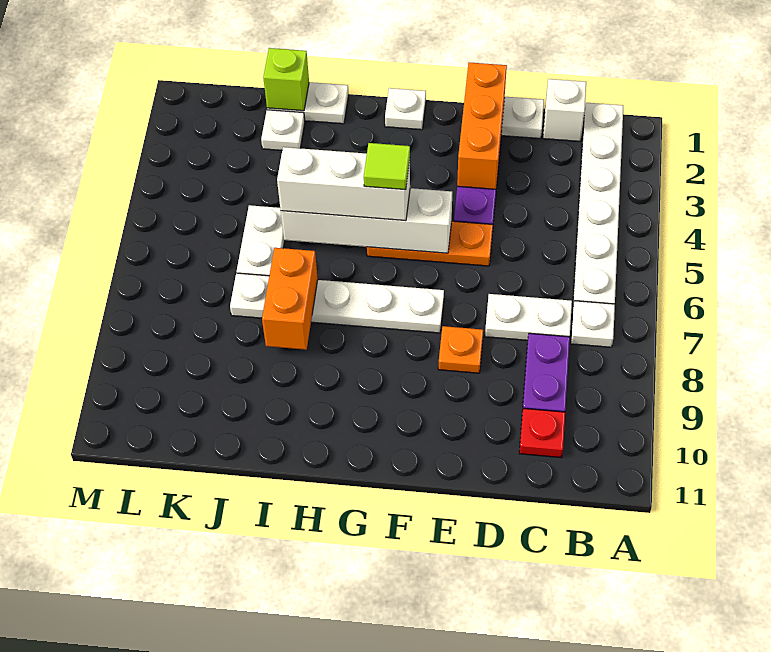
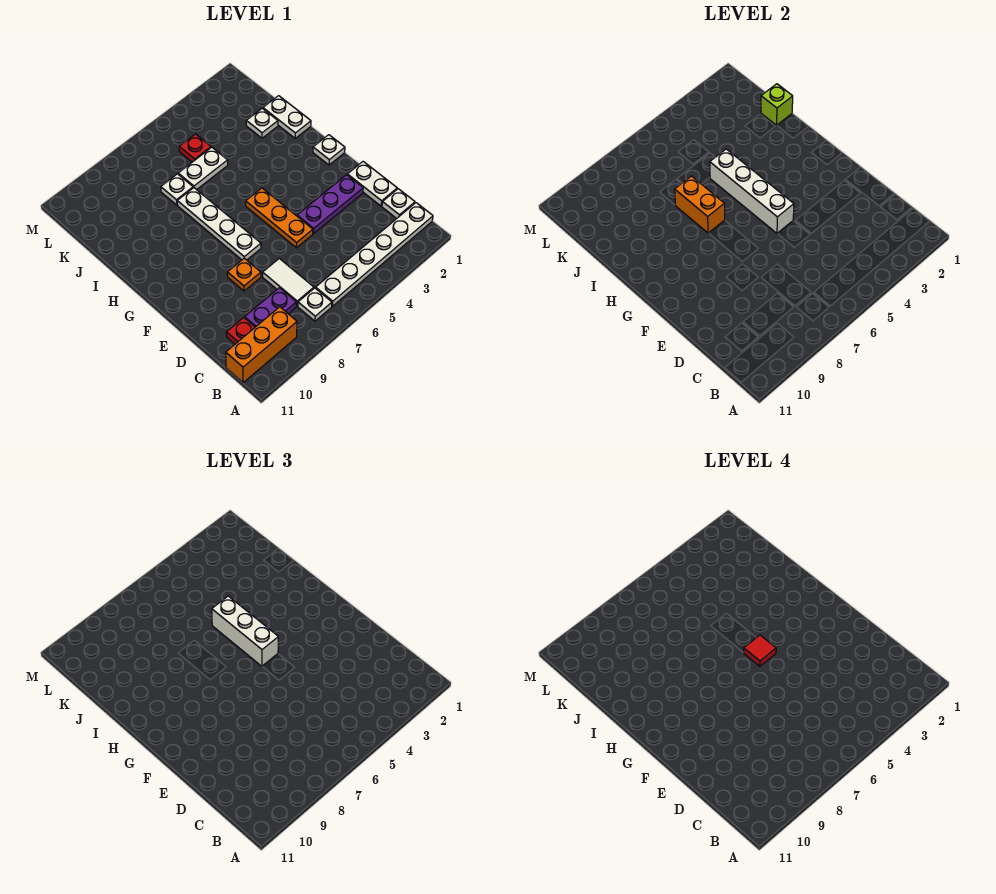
white 1x1 brick [543,79,586,141] -> white 1x1 plate [382,189,415,219]
white 1x2 plate [485,294,572,340] -> white 1x2 tile [263,259,314,306]
orange 1x3 brick [457,62,507,189] -> orange 1x3 brick moved to [226,307,297,383]
lime 1x1 tile [364,143,410,190] -> red 1x1 tile [744,635,776,666]
orange 1x2 brick [262,248,318,350] -> orange 1x2 brick turned to [675,176,725,233]
none -> red 1x1 plate [179,134,211,162]

